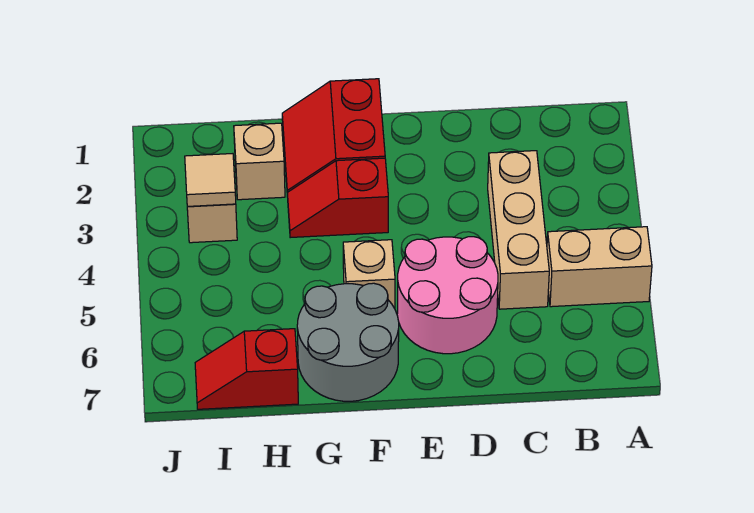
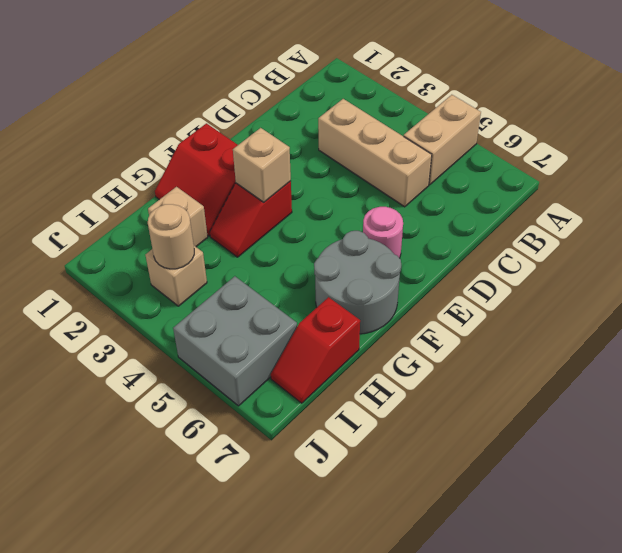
pink 2x2 round brick [397,237,498,354] -> pink 1x1 round brick [363,207,403,258]
tan 1x1 brick [343,240,395,309] -> tan 1x1 brick moved to [233,128,291,202]
tan 1x1 tile [185,154,236,206] -> tan 1x1 round brick [148,204,194,269]
none -> grey 2x2 brick [173,276,297,406]

